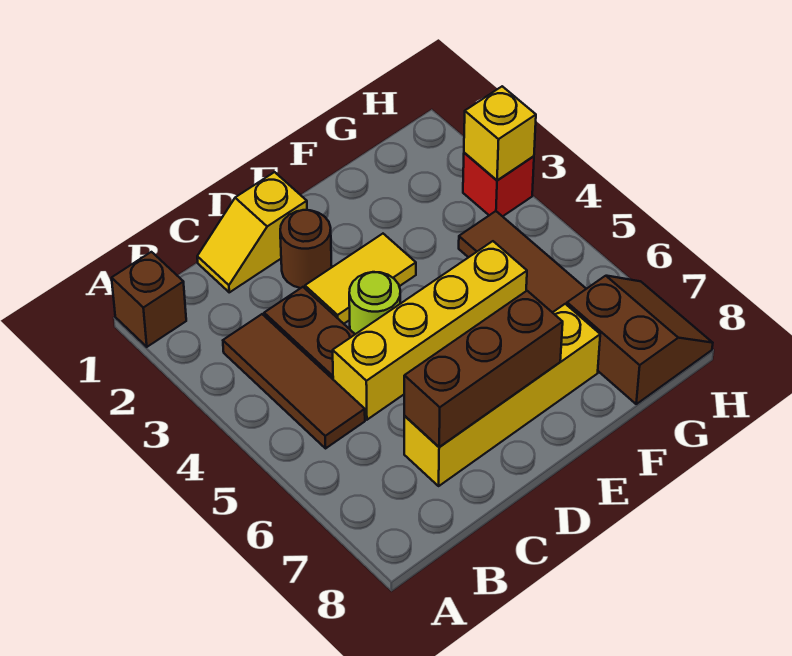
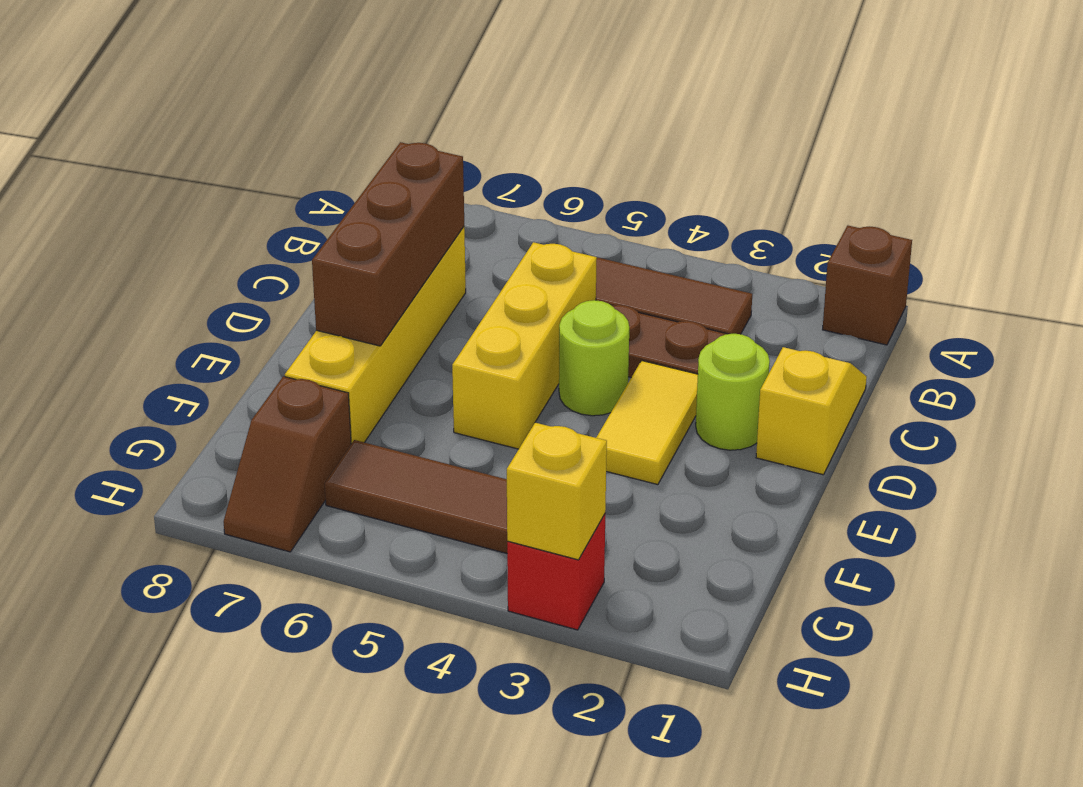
yellow 1x4 brick [333,241,527,420] -> yellow 1x3 brick [452,242,597,449]
brown 1x1 round brick [280,210,332,288] -> lime 1x1 round brick [696,334,770,450]
brown 2x2 slope [567,276,713,404] -> brown 1x2 slope [224,376,351,552]

